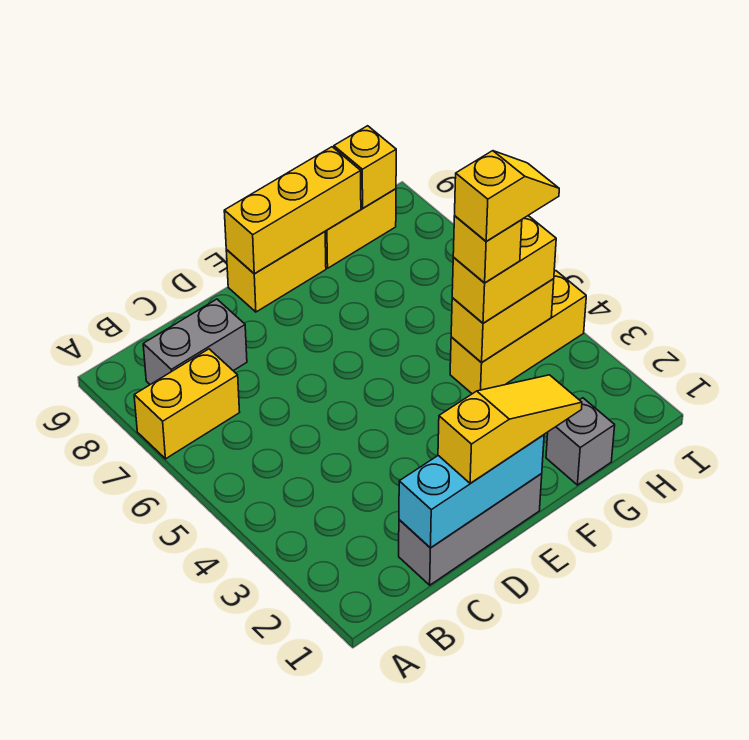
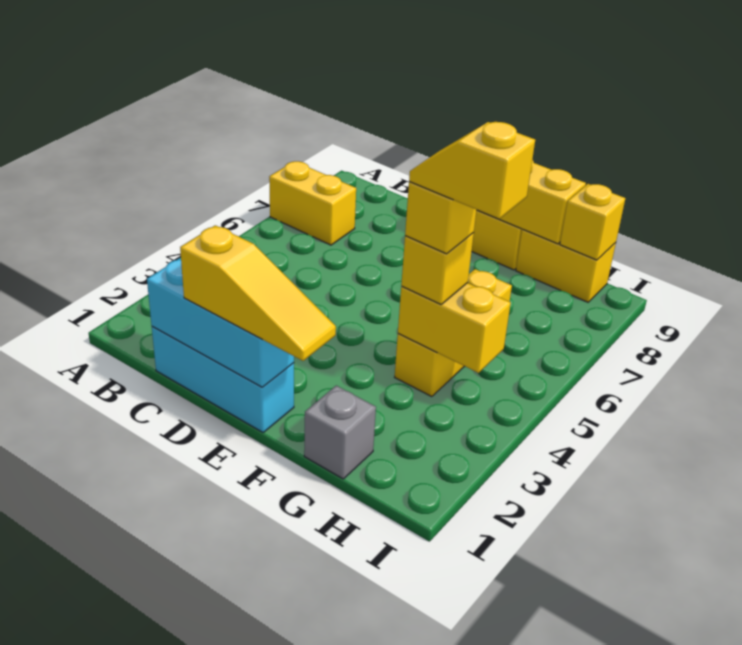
grey 1x2 brick [143,299,247,385] -> none
grey 1x3 brick [399,474,542,585] -> cyan 1x3 brick [152,327,294,432]
yellow 1x3 brick [450,271,586,394] -> yellow 1x3 brick turned to [395,269,512,397]
yellow 1x2 brick [452,216,556,323] -> yellow 1x1 brick [401,233,474,304]
yellow 1x2 slope [455,151,559,241] -> yellow 1x2 slope turned to [409,122,535,219]

